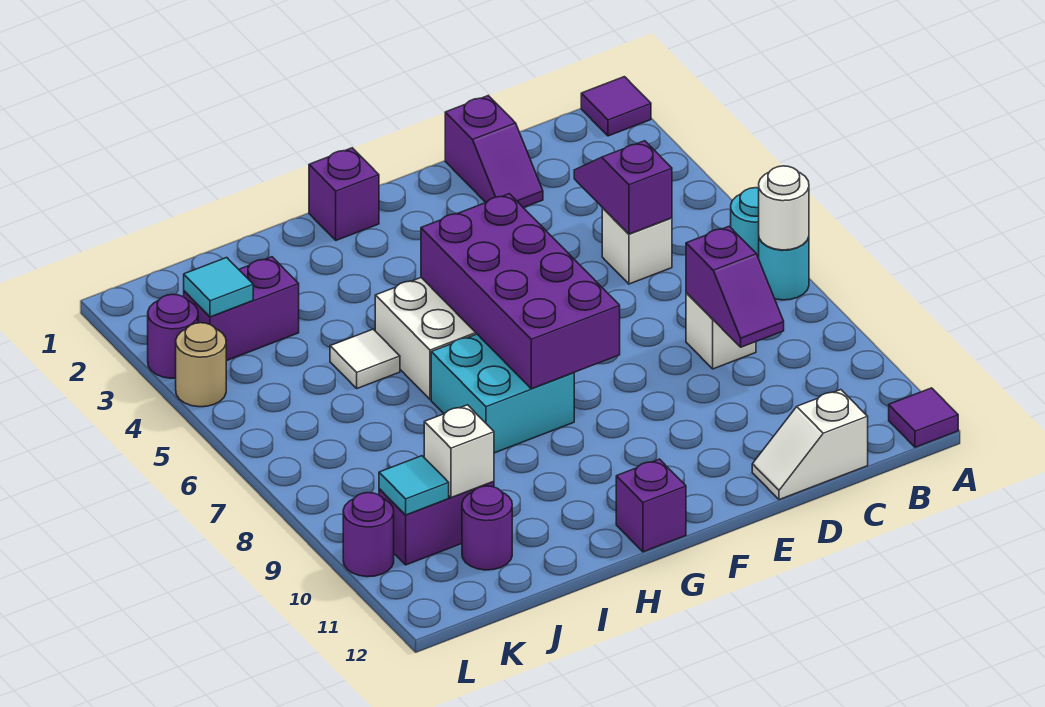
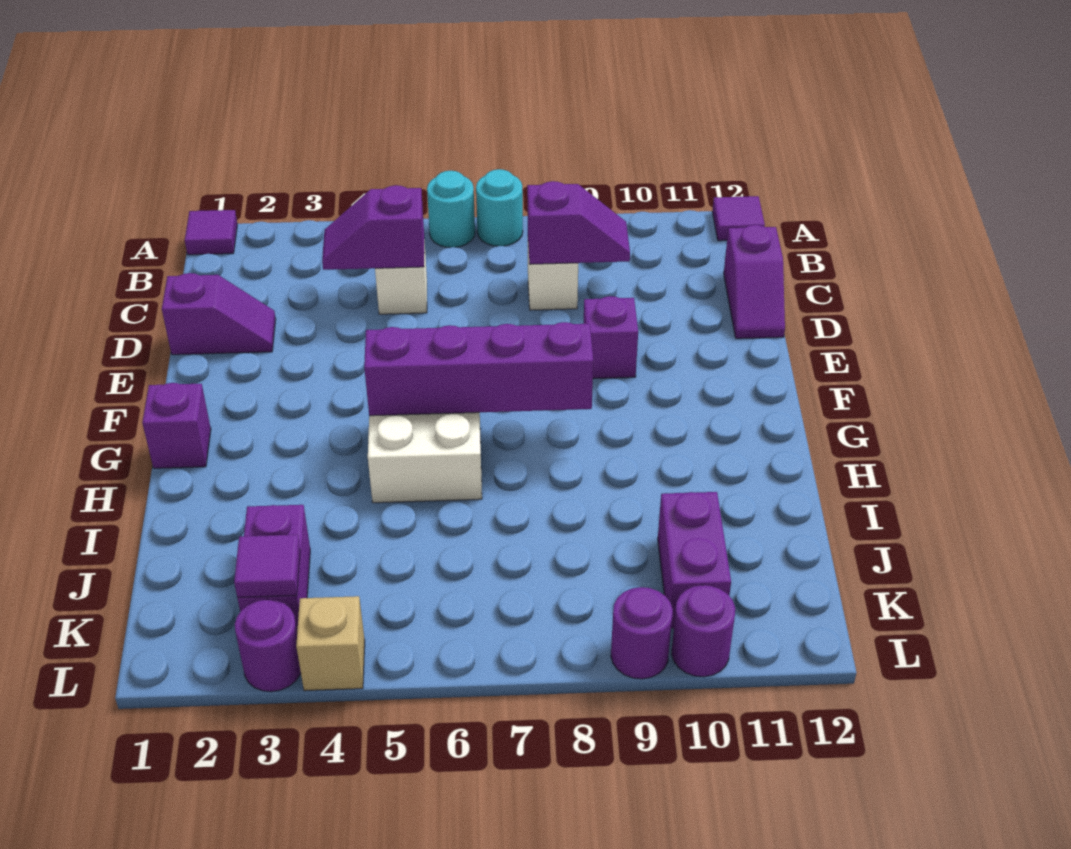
white 1x1 round brick [759,166,809,250] -> none
white 1x2 slope [752,390,868,500] -> purple 1x2 slope [724,225,785,339]
purple 2x4 brick [421,194,620,389] -> purple 1x4 brick [364,322,593,416]
cyan 2x2 brick [431,334,574,453] -> none
purple 1x1 brick [616,459,686,552] -> purple 1x1 brick moved to [584,296,638,379]
white 1x1 tile [330,329,400,388] -> none
white 1x1 brick [424,405,494,498] -> none
purple 1x1 round brick [462,486,512,570] -> purple 1x1 round brick moved to [611,587,673,679]
cyan 1x1 tile [184,257,253,317] -> purple 1x1 tile [234,535,300,597]
cyan 1x1 tile [379,456,449,515] -> none
tan 1x1 round brick [176,323,226,407] -> tan 1x1 brick [296,596,365,691]

